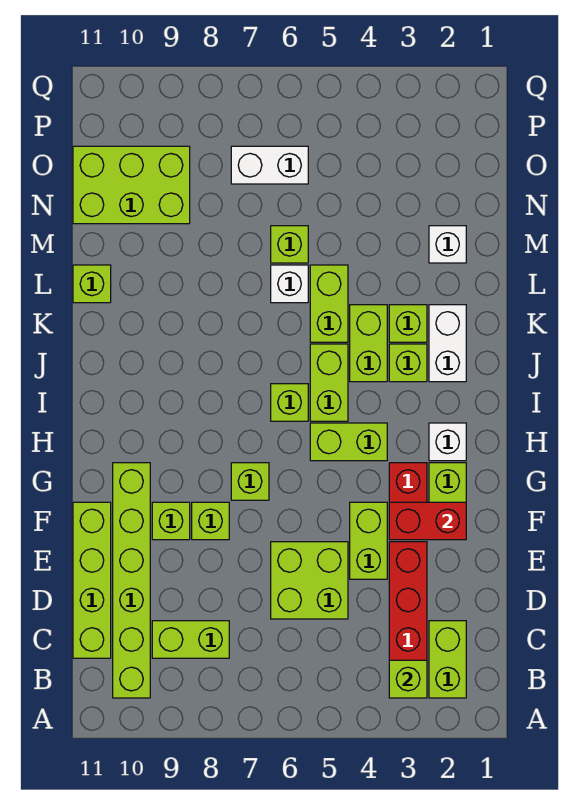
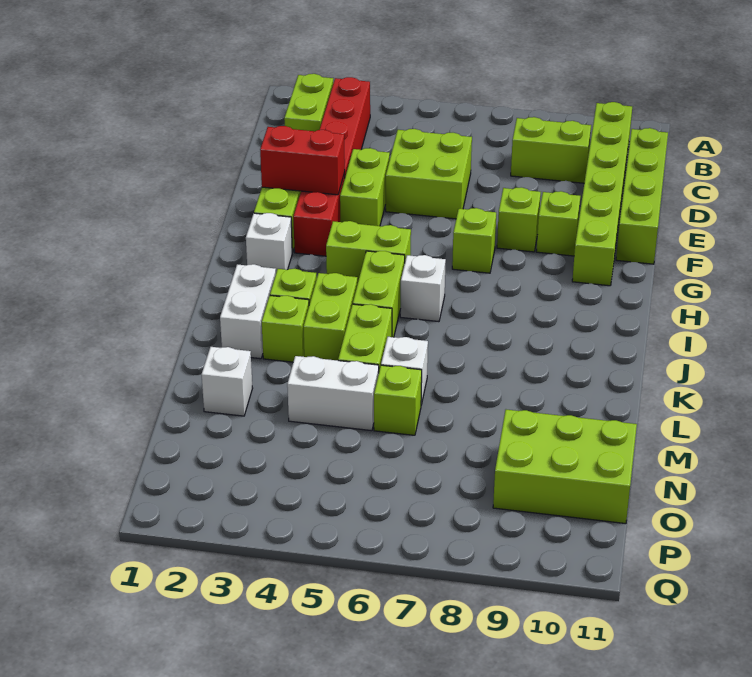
lime 1x1 brick [389,660,427,698] -> none
lime 1x1 brick [271,384,308,421] -> white 1x1 brick [400,255,446,322]
lime 1x1 brick [73,265,111,303] -> none
white 1x2 brick [231,146,308,184] -> white 1x2 brick moved to [287,356,379,431]

